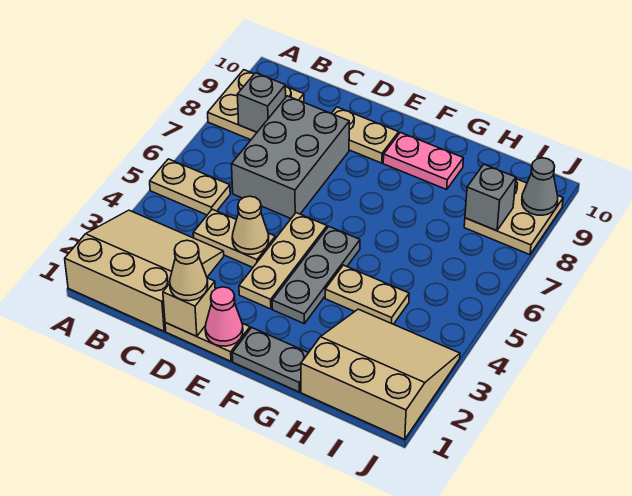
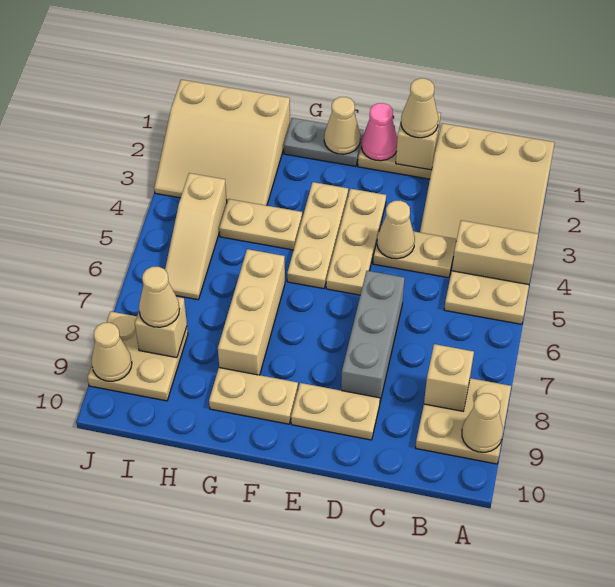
none -> tan 1x2 brick [452,220,538,285]
none -> tan 1x1 cone [462,393,503,452]
grey 1x1 brick [238,73,286,132] -> tan 1x1 brick [424,344,474,411]
grey 2x3 brick [232,96,349,218] -> grey 1x3 brick [341,271,405,402]
none -> tan 1x1 cone [324,97,360,154]
grey 1x3 plate [272,227,360,323] -> tan 1x3 plate [287,182,348,289]
pink 1x2 plate [383,132,463,189] -> tan 1x2 plate [209,368,298,424]
none -> tan 1x3 brick [218,249,285,375]
none -> tan 1x3 slope [165,173,227,300]
grey 1x1 brick [465,164,516,231] -> tan 1x1 brick [135,297,187,358]
none -> tan 1x1 cone [139,267,179,327]
grey 1x1 cone [522,158,558,215] -> tan 1x1 cone [91,323,132,381]

